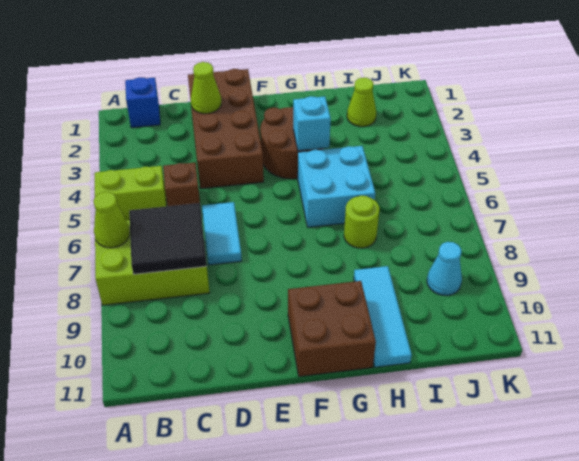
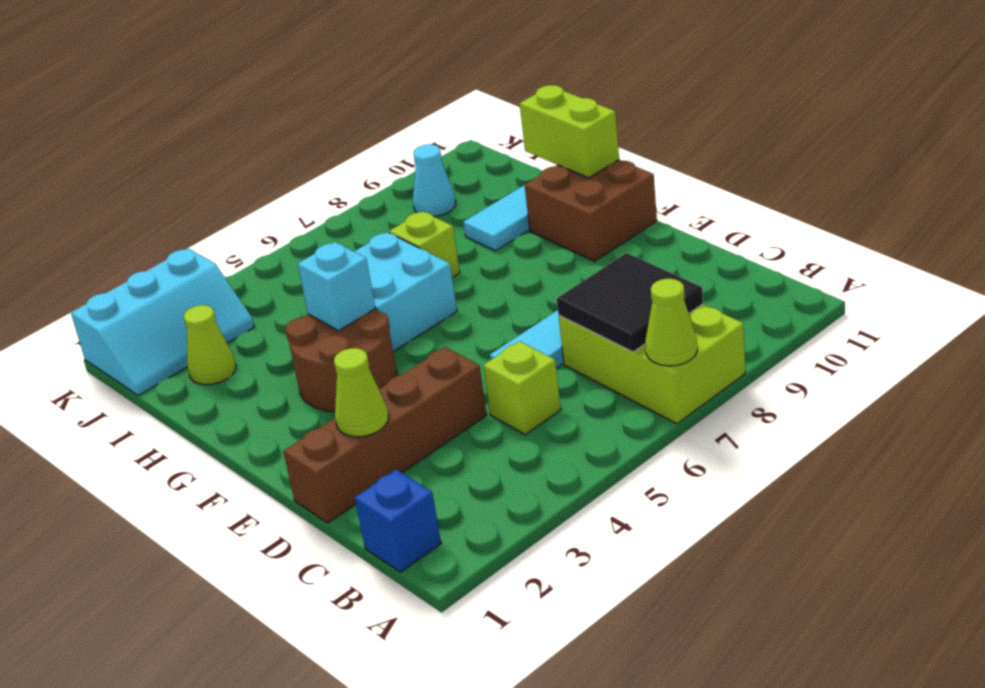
lime 1x2 brick [95,166,167,220] -> lime 1x2 brick moved to [520,85,619,178]
brown 1x1 brick [163,162,200,206] -> lime 1x1 brick [483,341,561,435]
brown 2x4 brick [188,69,264,189] -> brown 1x4 brick [283,347,487,523]
lime 1x1 round brick [344,196,379,248] -> lime 1x1 brick [389,211,460,278]
none -> cyan 2x3 slope [71,249,254,396]

